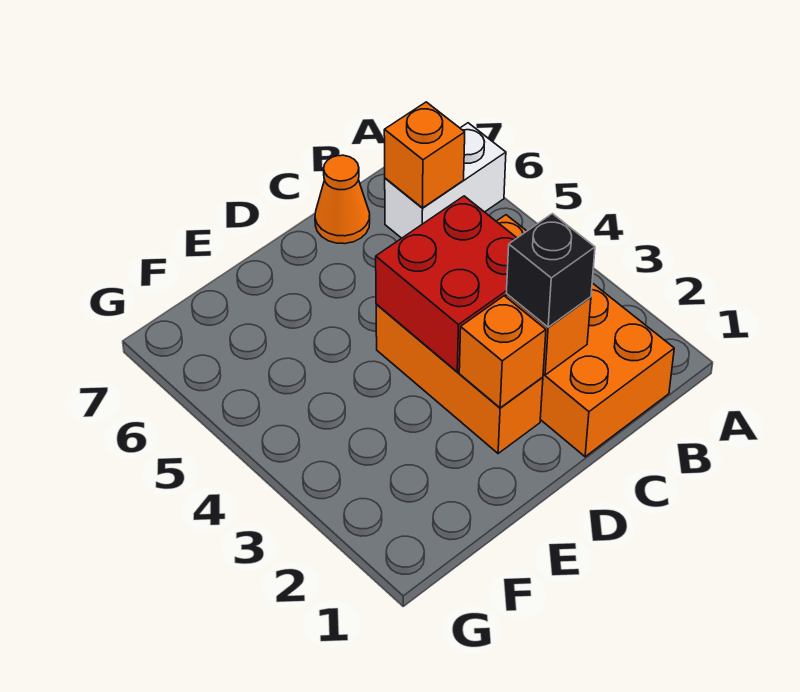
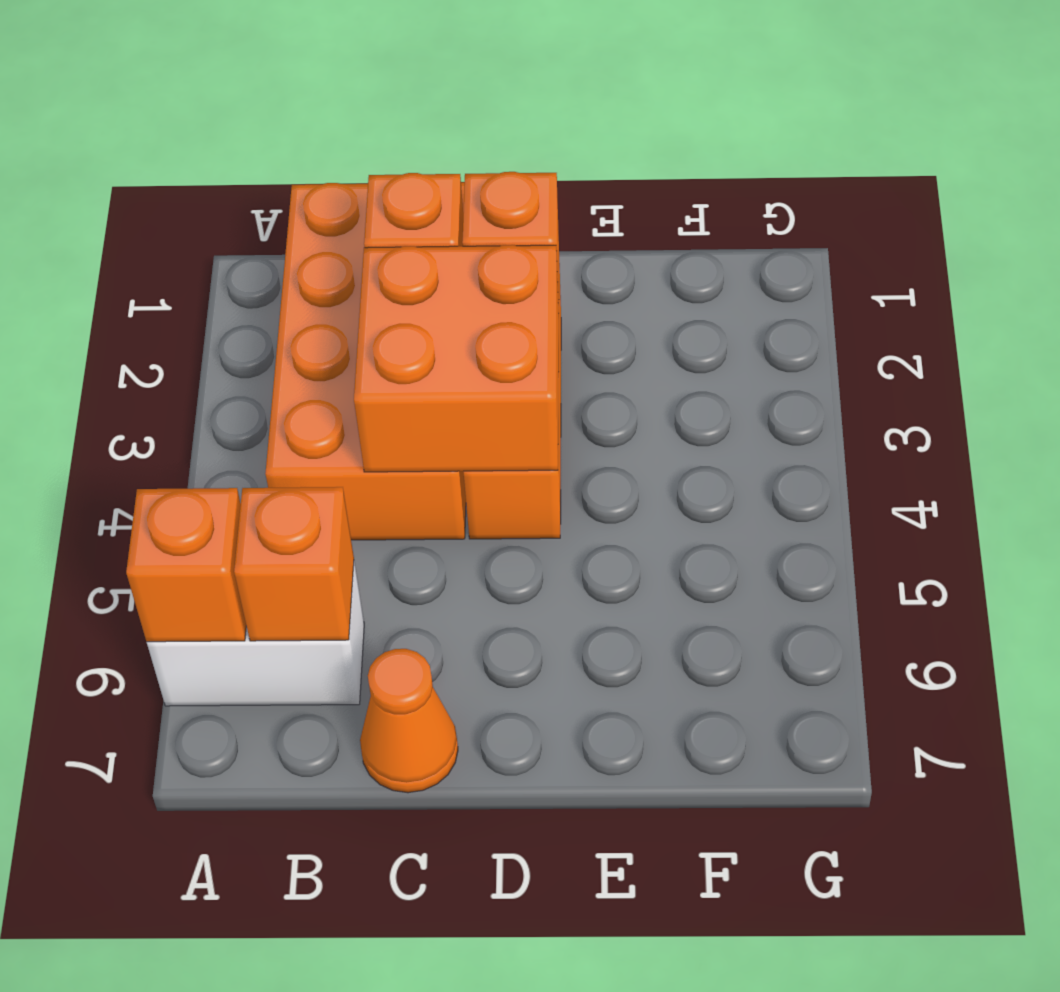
none -> orange 1x1 brick [126,488,246,642]
black 1x1 brick [506,214,595,327] -> none
red 2x2 brick [376,196,517,372] -> orange 2x2 brick [354,245,559,472]

